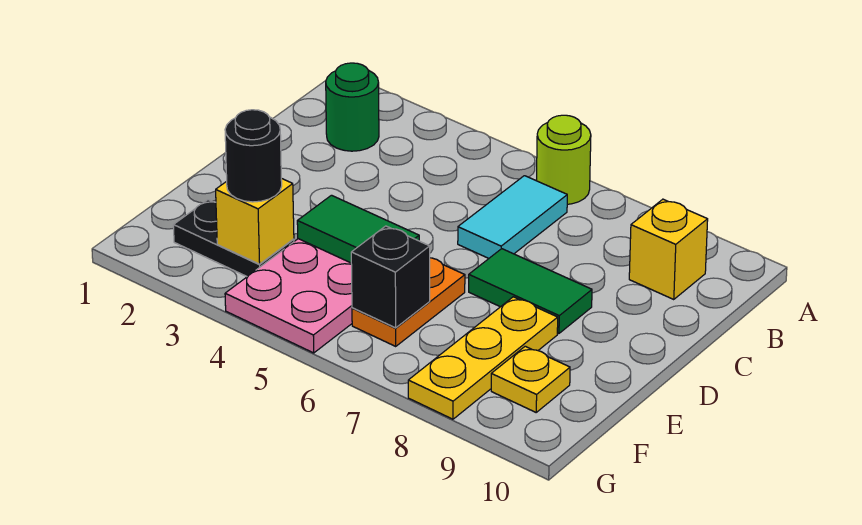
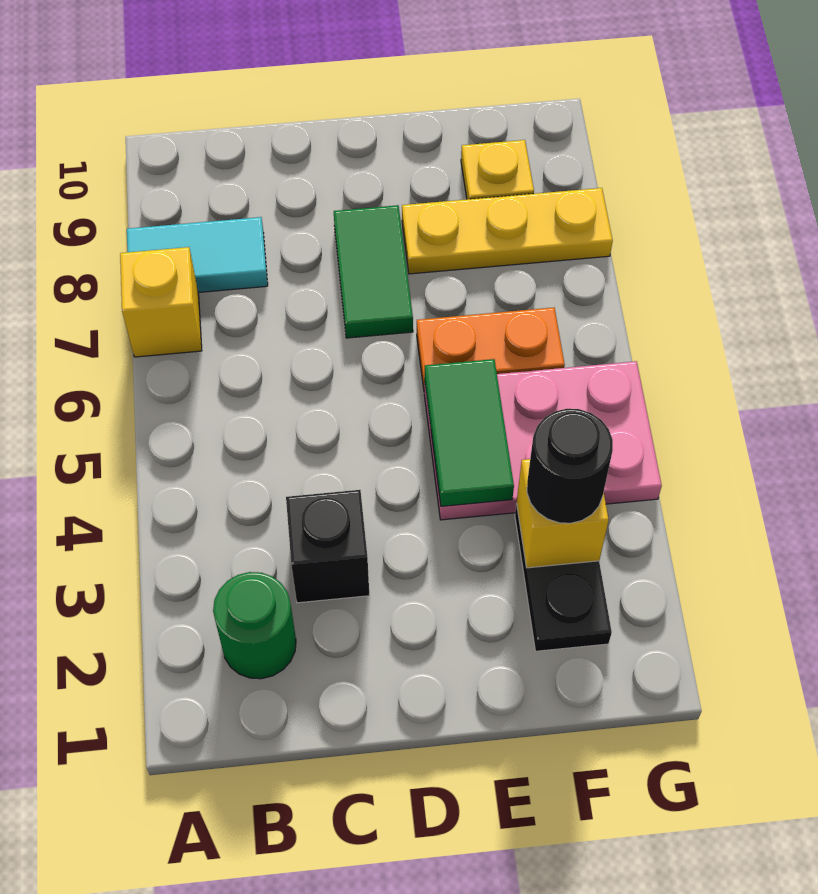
lime 1x1 round brick [536,115,591,204] -> none
cyan 1x2 tile [458,176,567,258] -> cyan 1x2 tile moved to [127,217,268,292]
yellow 1x1 brick [629,199,708,300] -> yellow 1x1 brick moved to [120,247,202,357]
black 1x1 brick [351,226,430,328] -> black 1x1 brick moved to [286,490,369,603]

